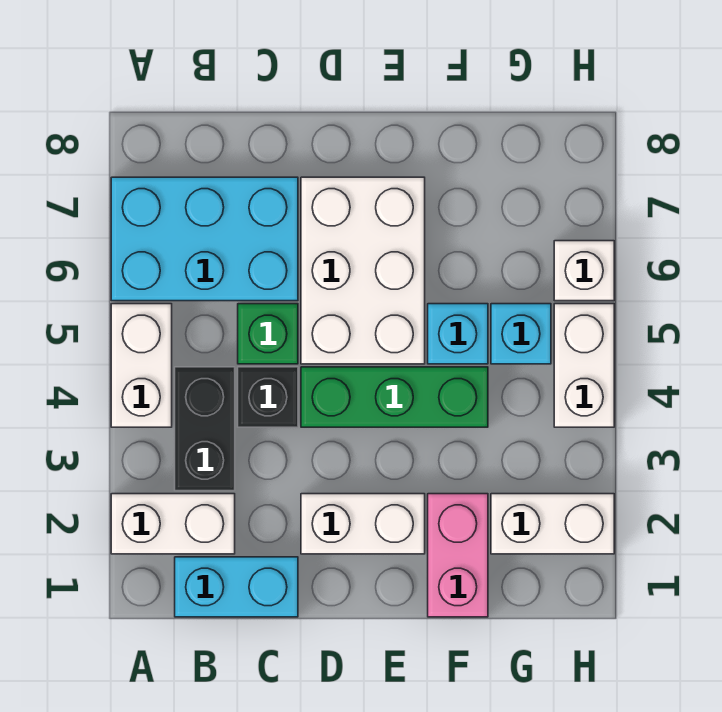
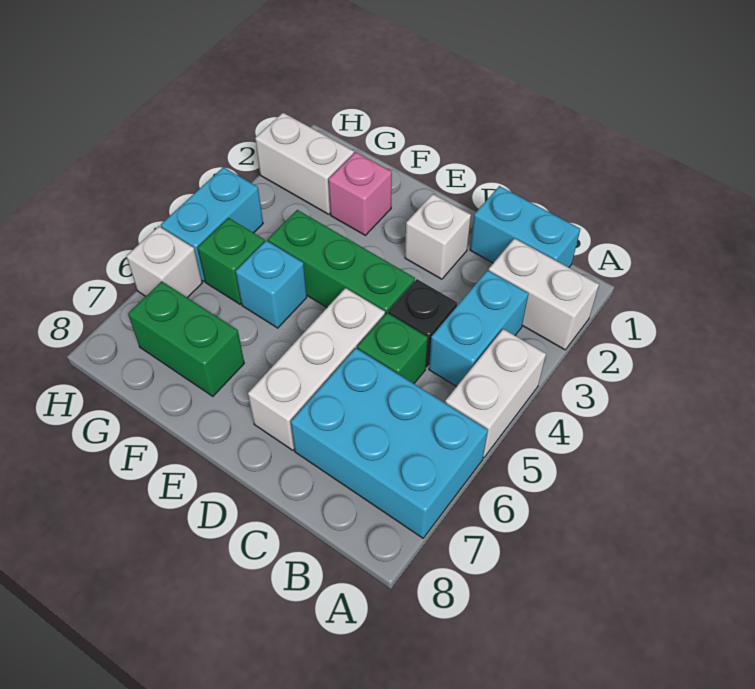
black 1x2 brick [175,367,235,491] -> cyan 1x2 brick [429,270,529,387]
white 1x2 brick [301,494,425,554] -> white 1x1 brick [405,194,471,279]
white 2x3 brick [301,177,425,364] -> white 1x3 brick [248,288,385,450]
pink 1x2 brick [428,494,488,617] -> pink 1x1 brick [329,152,392,235]
none -> green 1x2 brick [128,282,244,396]
cyan 1x1 brick [491,304,551,364] -> green 1x1 brick [198,218,265,304]
white 1x2 brick [554,304,614,427] -> cyan 1x2 brick [161,167,263,281]

